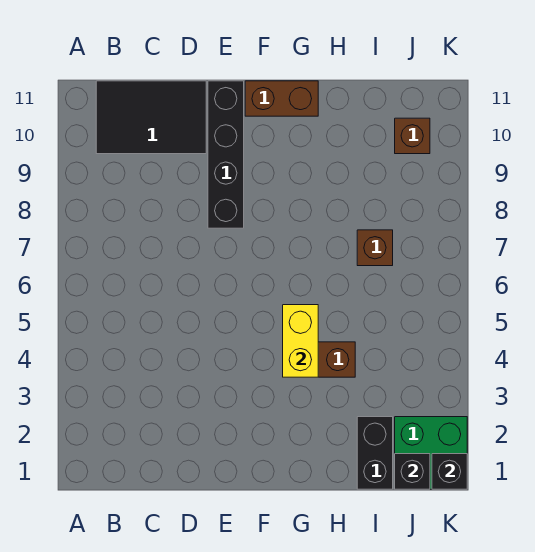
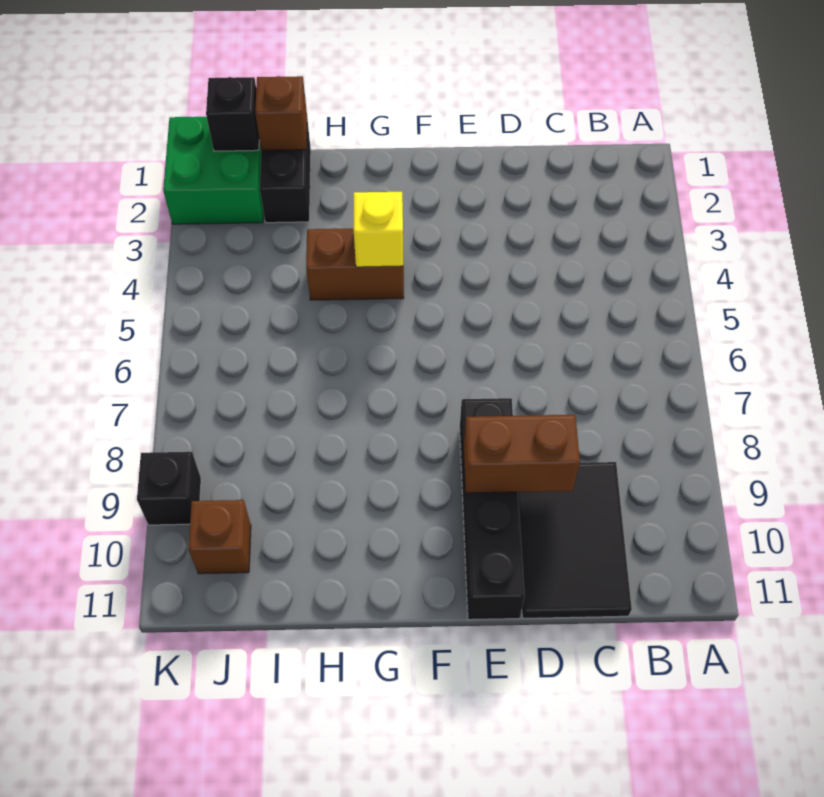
black 2x3 tile [96,81,206,154] -> black 2x3 tile turned to [518,462,632,618]
brown 1x2 brick [245,81,318,116] -> brown 1x2 brick moved to [464,415,580,493]
yellow 1x2 brick [283,305,318,377] -> yellow 1x1 brick [354,192,403,267]
brown 1x1 brick [357,230,393,266] -> brown 1x1 brick moved to [255,76,307,150]
black 1x1 brick [432,454,467,489] -> black 1x1 brick moved to [137,452,201,525]

